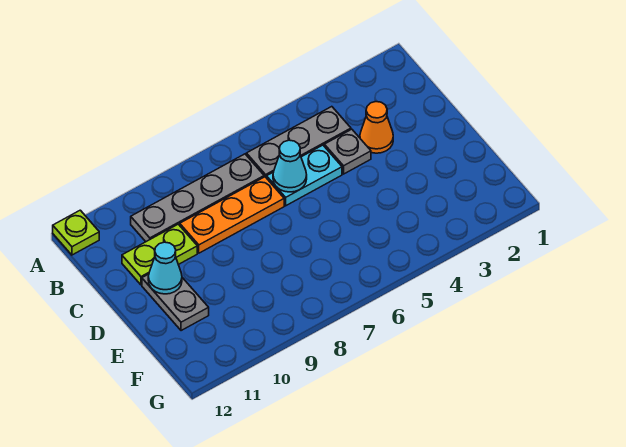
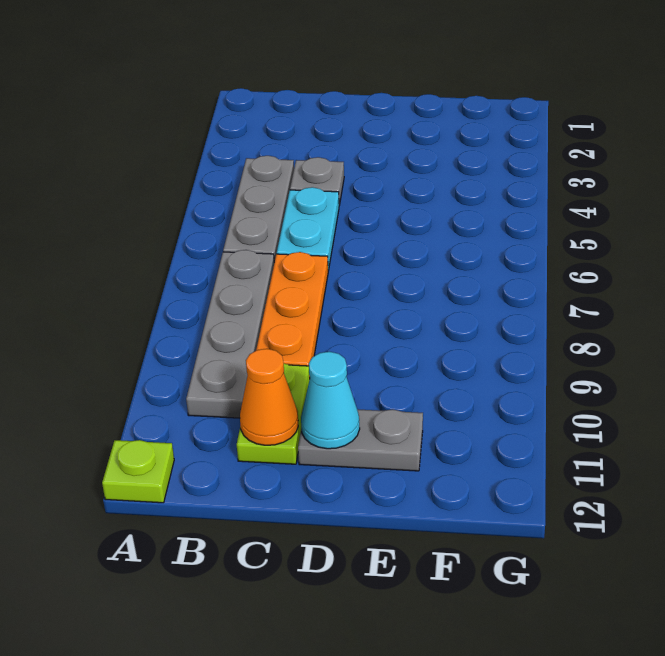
orange 1x1 cone [360,102,393,153] -> orange 1x1 cone moved to [240,349,298,445]
cyan 1x1 cone [273,140,307,192] -> none

